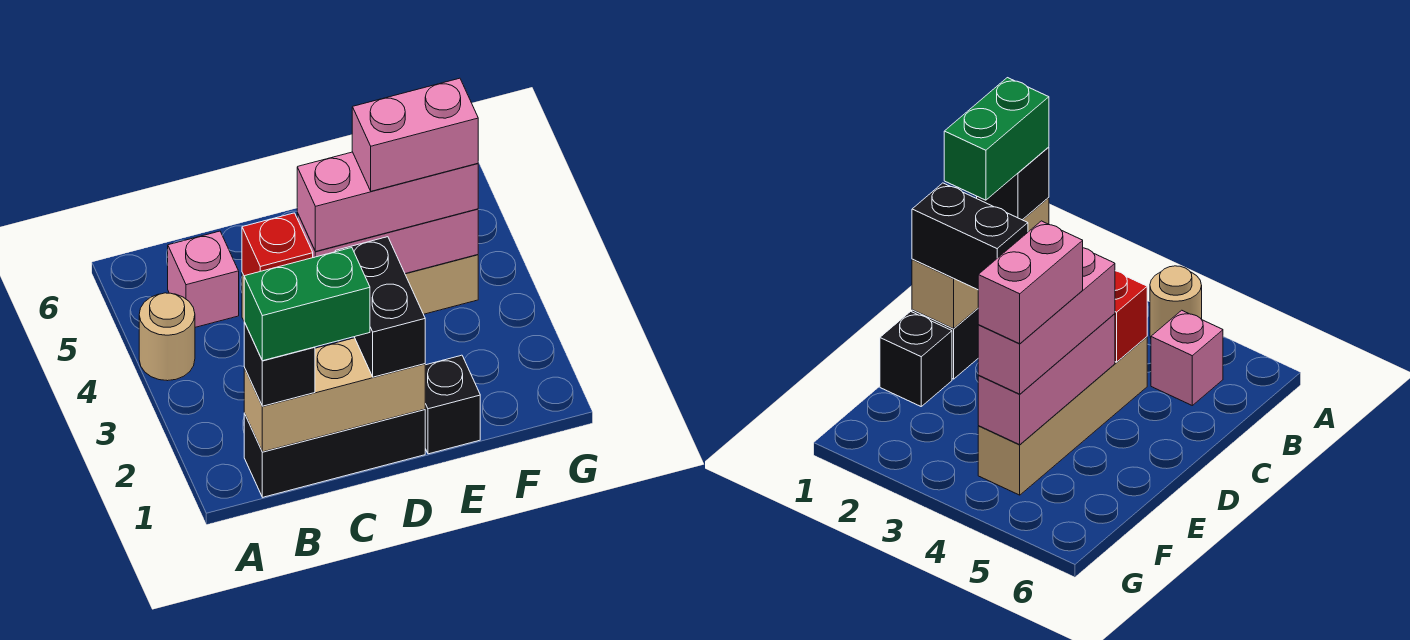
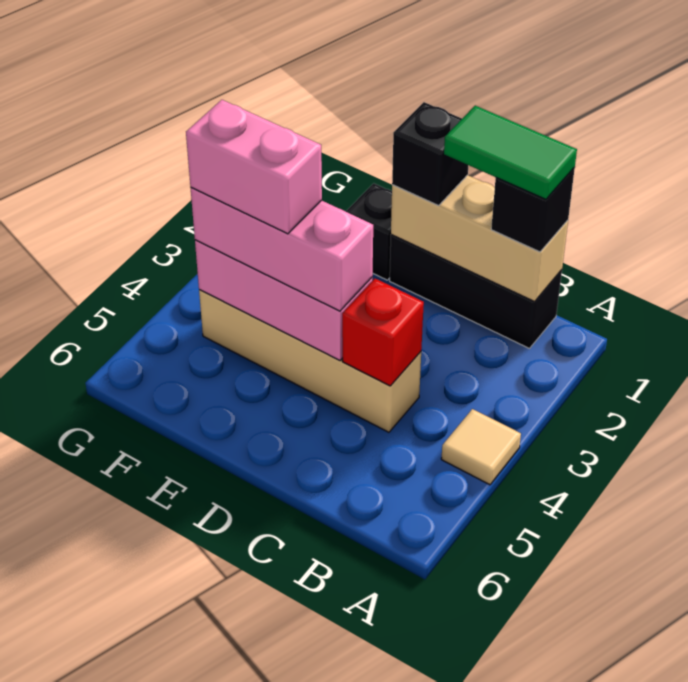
tan 1x1 round brick [139,293,195,381] -> tan 1x1 tile [441,409,521,485]
green 1x2 brick [244,248,370,361] -> green 1x2 tile [444,106,577,199]
pink 1x1 brick [168,231,239,327] -> none
black 1x2 brick [335,237,425,377] -> black 1x1 brick [392,102,468,206]

